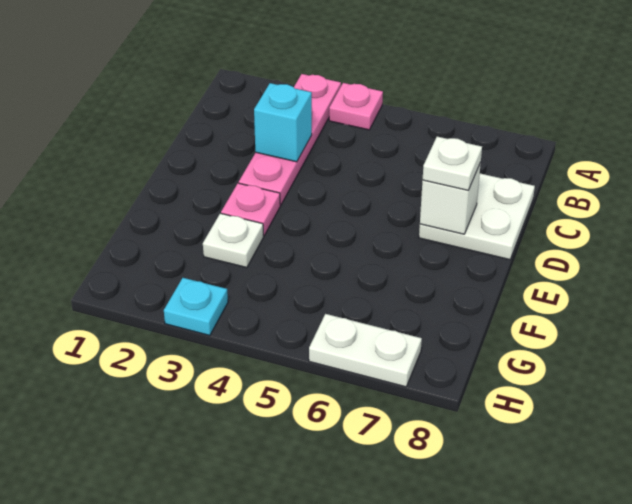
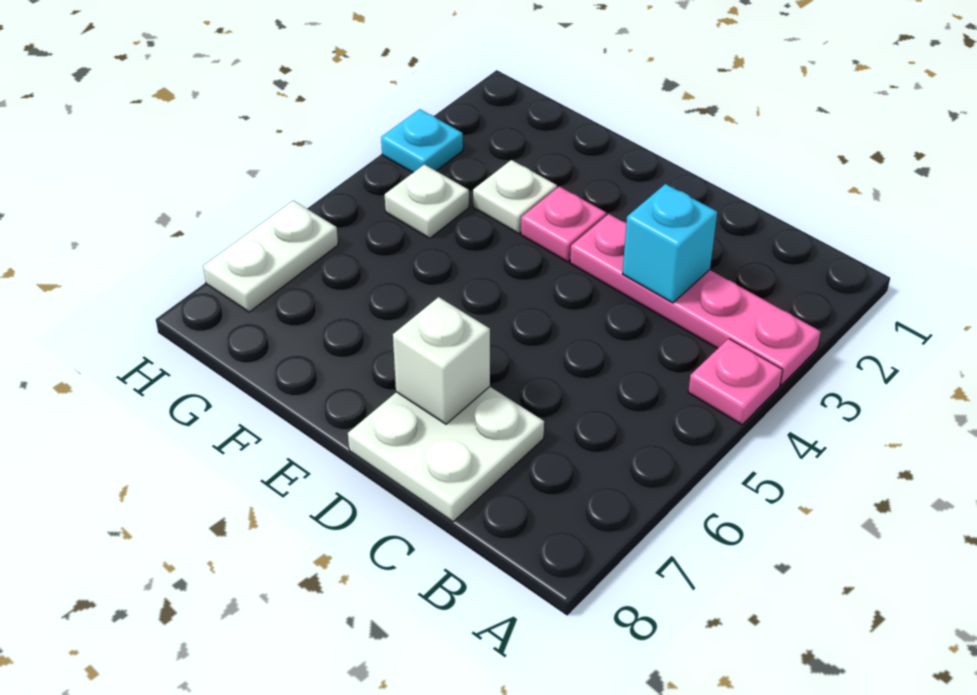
white 1x1 plate [423,137,482,190] -> white 1x1 plate moved to [385,164,469,238]

